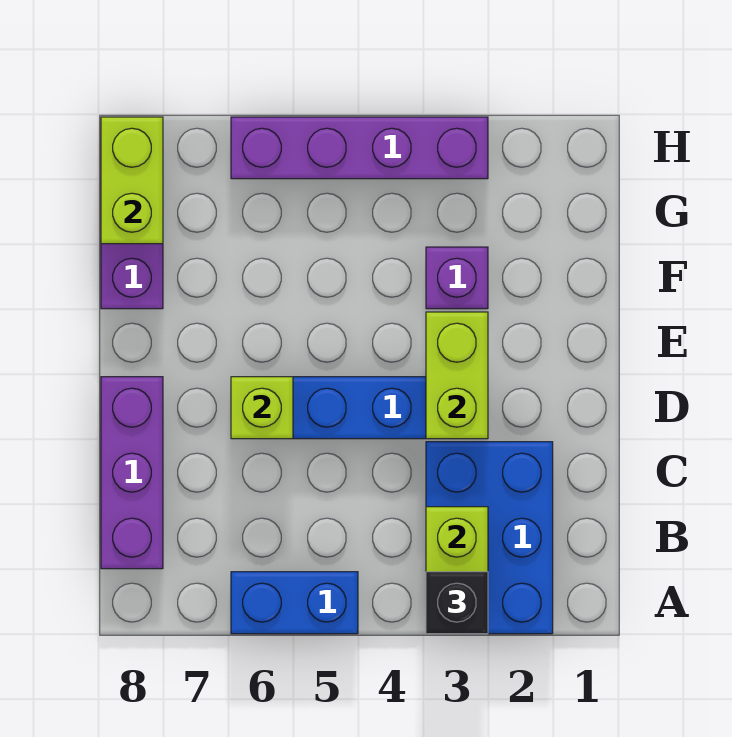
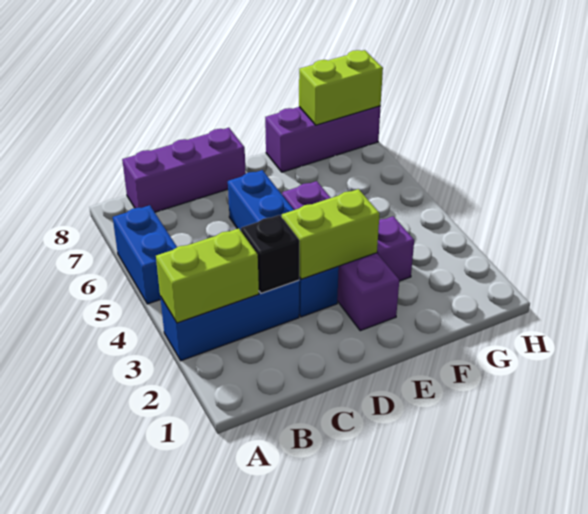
blue 2x3 brick [426,442,553,634] -> blue 1x3 brick [160,280,299,361]
black 1x1 brick [426,572,488,634] -> black 1x1 brick moved to [241,215,300,293]
lime 1x1 brick [231,377,293,439] -> none
purple 1x4 brick [231,117,488,179] -> purple 1x4 brick moved to [282,181,399,331]

